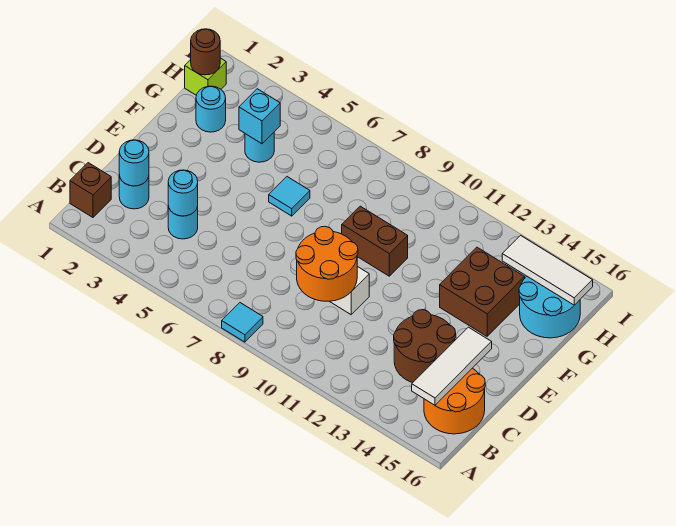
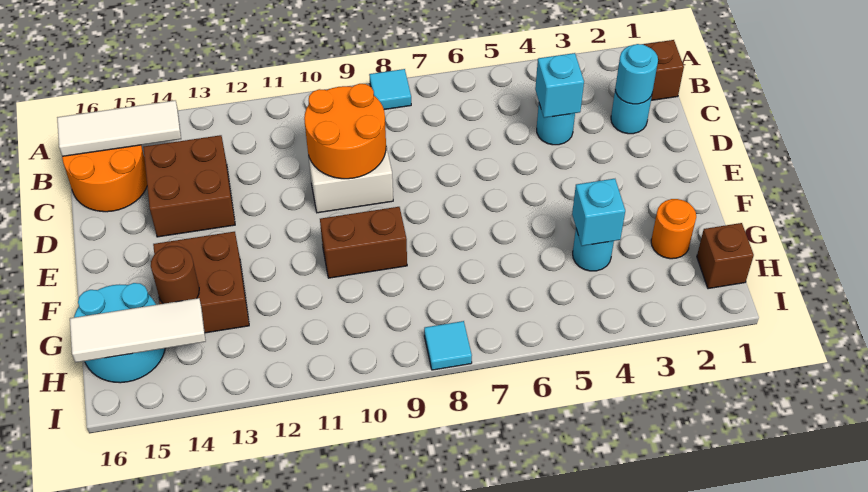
white 1x3 tile [412,327,492,405] -> white 1x3 tile turned to [57,101,181,156]
cyan 1x1 round brick [168,170,198,216] -> cyan 1x1 brick [535,53,584,118]
brown 2x2 round brick [394,310,456,383] -> brown 2x2 brick [143,135,235,237]
cyan 1x1 tile [269,177,310,216] -> cyan 1x1 tile moved to [424,321,472,370]
cyan 1x1 round brick [196,86,226,132] -> orange 1x1 round brick [651,199,696,259]
lime 1x1 brick [185,58,226,95] -> brown 1x1 brick [697,223,754,289]
brown 1x1 round brick [191,29,220,75] -> brown 1x1 round brick moved to [151,246,199,304]

